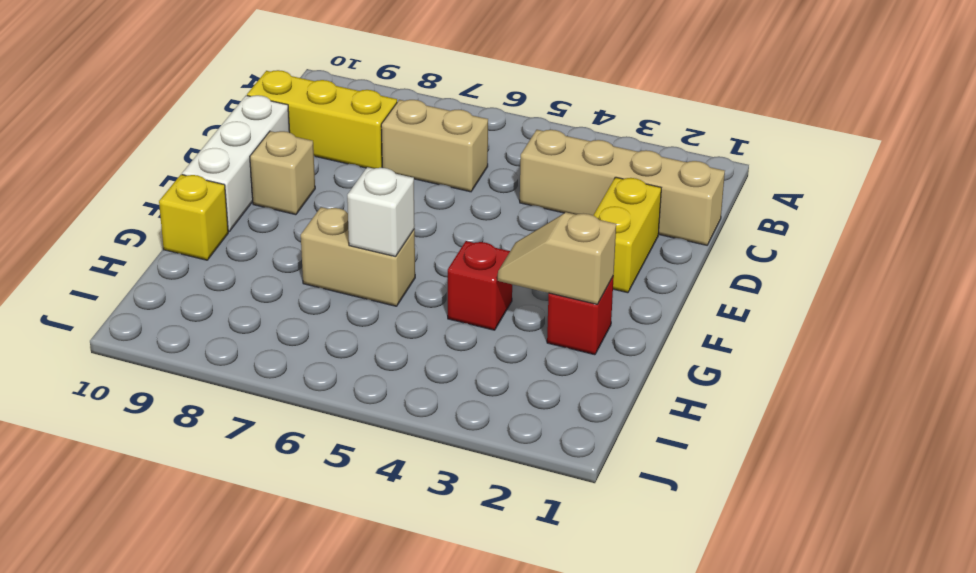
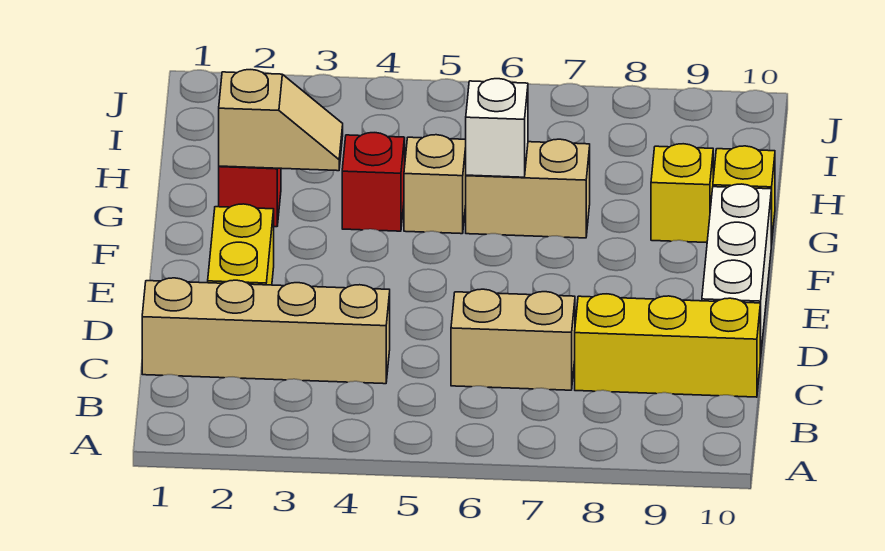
tan 1x1 brick [250,131,315,215] -> tan 1x1 brick moved to [404,135,466,234]
none -> yellow 1x1 brick [651,144,713,243]

